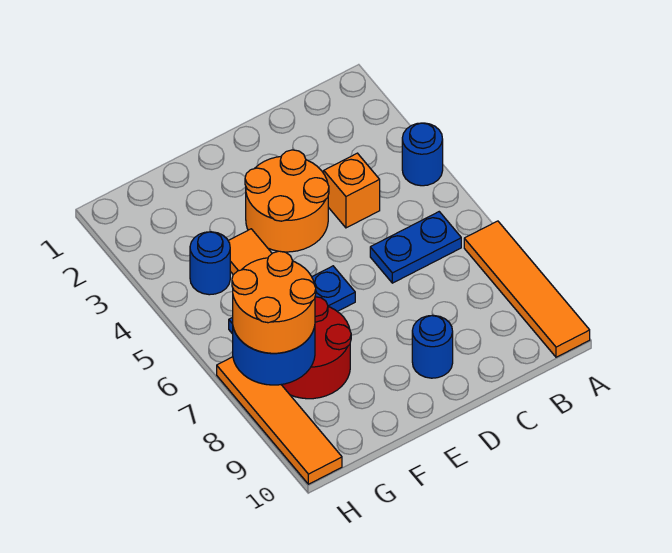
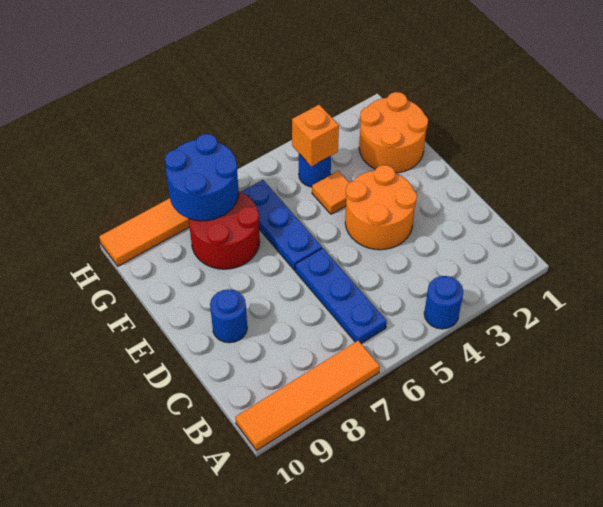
blue 1x2 plate [370,212,461,283] -> blue 1x3 plate [295,248,387,343]
orange 1x1 brick [324,153,380,228] -> orange 1x1 brick moved to [292,105,339,166]
orange 2x2 round brick [232,251,316,353] -> orange 2x2 round brick moved to [359,92,428,173]

